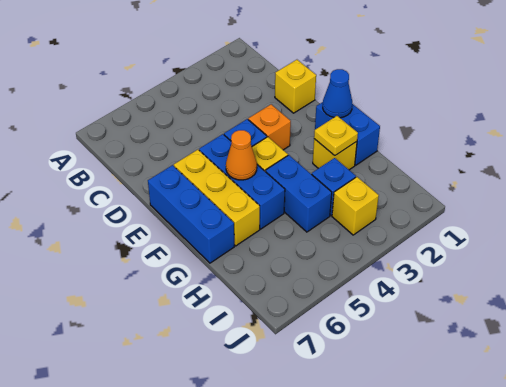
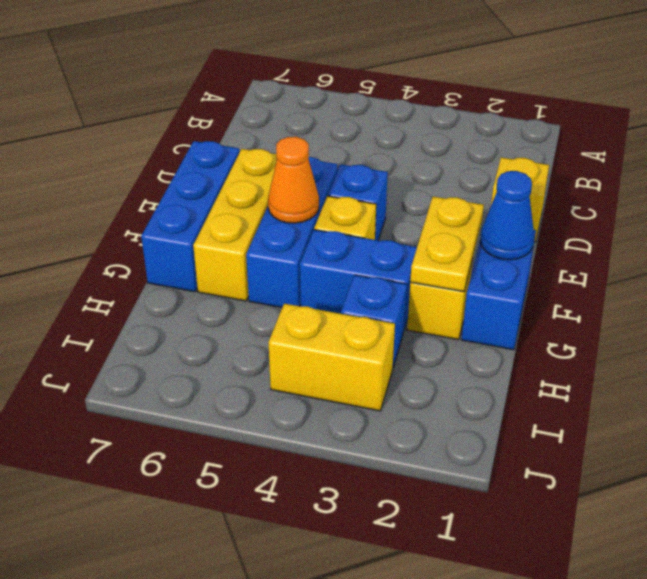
orange 1x1 brick [248,104,291,150] -> none
yellow 1x1 plate [314,116,358,156] -> yellow 1x2 plate [410,196,484,292]
blue 1x2 brick [266,155,332,232] -> blue 1x2 brick turned to [300,230,417,329]
yellow 1x1 brick [332,177,379,235] -> yellow 1x2 brick [268,304,395,411]

